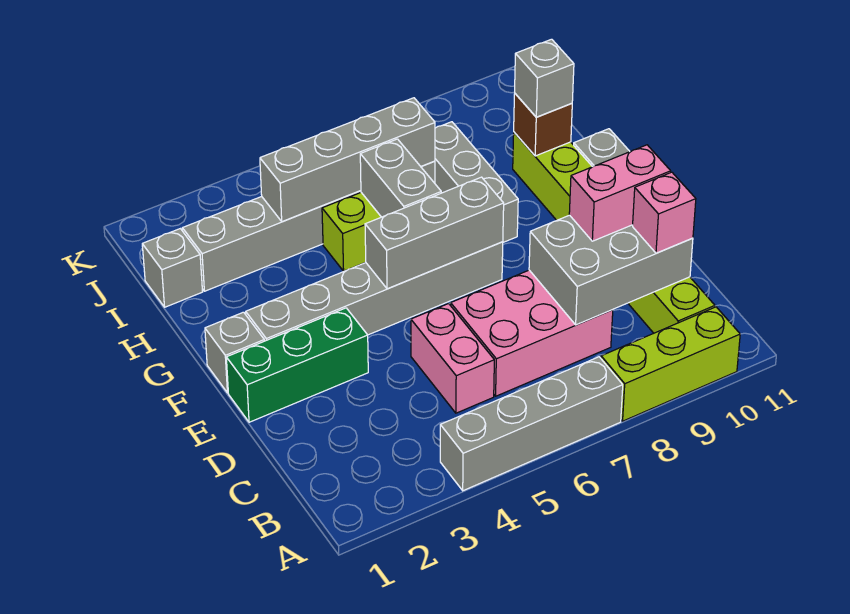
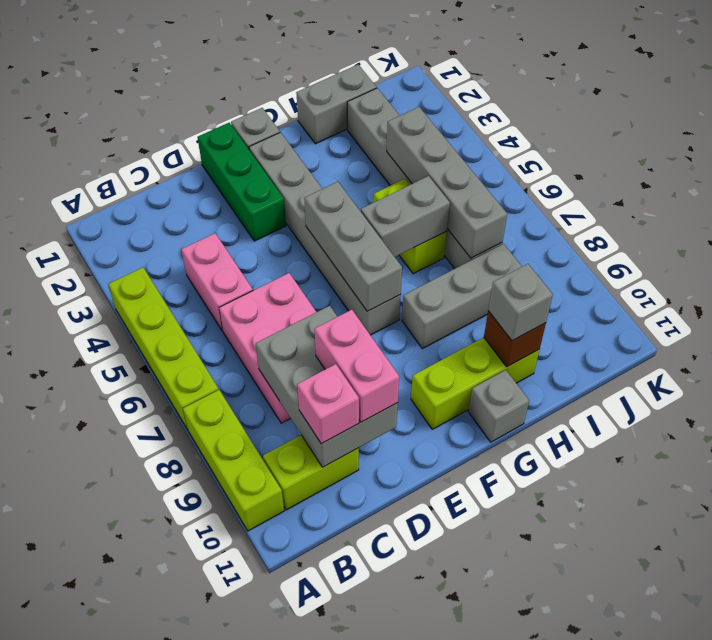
grey 1x4 brick [440,357,623,491] -> lime 1x4 brick [108,268,219,430]
pink 1x2 brick [411,304,494,413] -> pink 1x2 brick turned to [181,233,253,331]
grey 1x1 brick [142,229,203,307] -> grey 1x2 brick [296,65,377,144]

